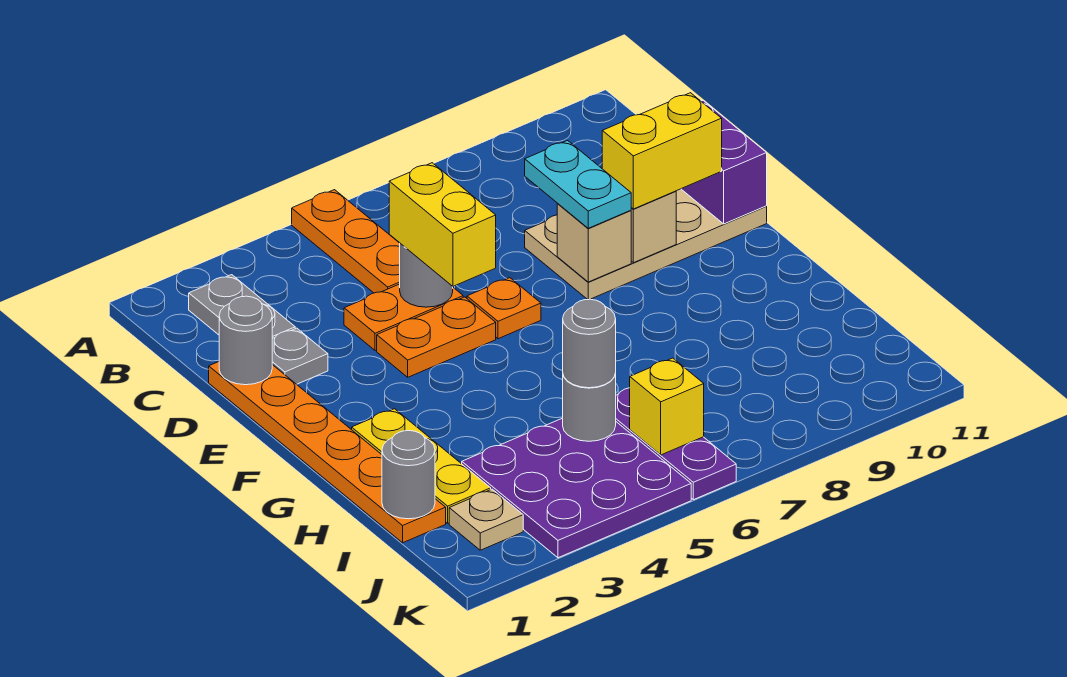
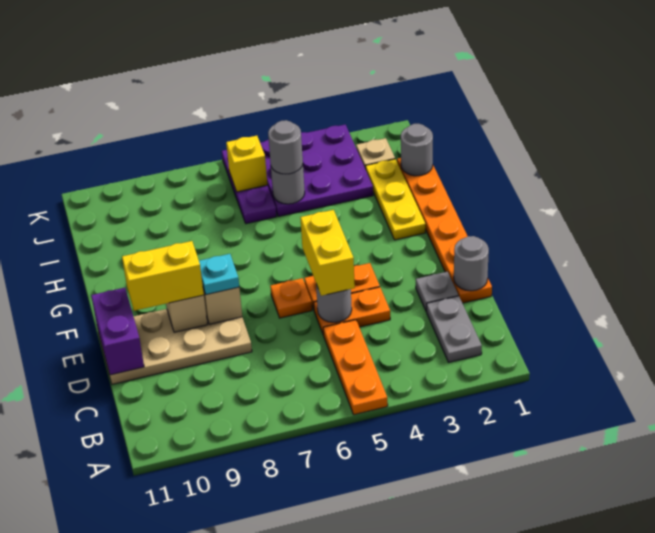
cyan 1x2 plate [525,141,631,228] -> cyan 1x1 plate [199,254,239,295]

